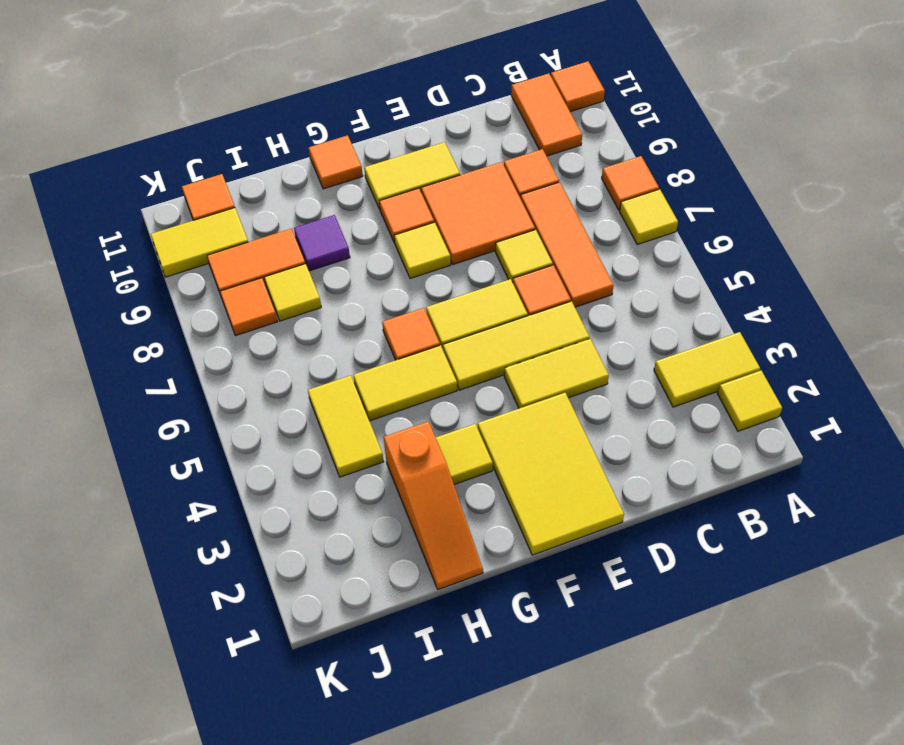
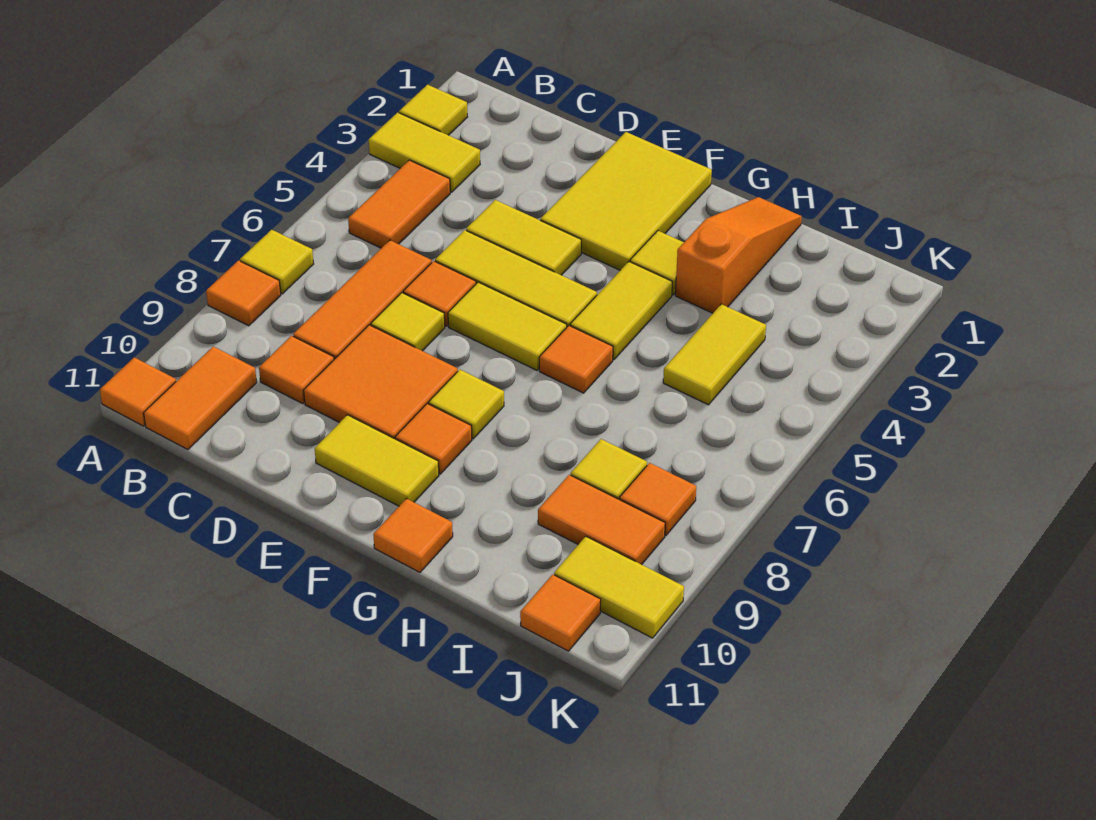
none -> orange 1x2 tile [348,160,450,248]
yellow 1x2 tile [353,345,457,421] -> yellow 1x2 tile turned to [570,262,672,359]
purple 1x1 tile [294,215,350,271] -> none

